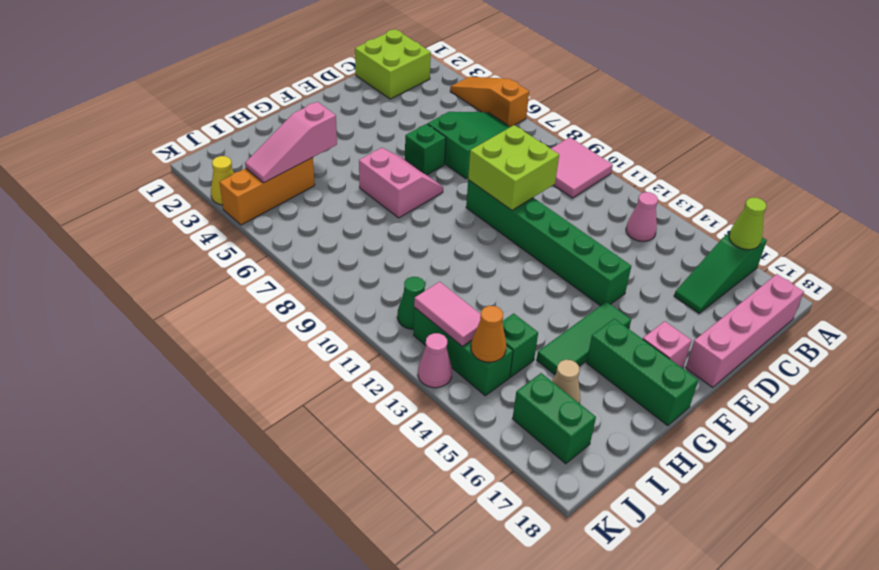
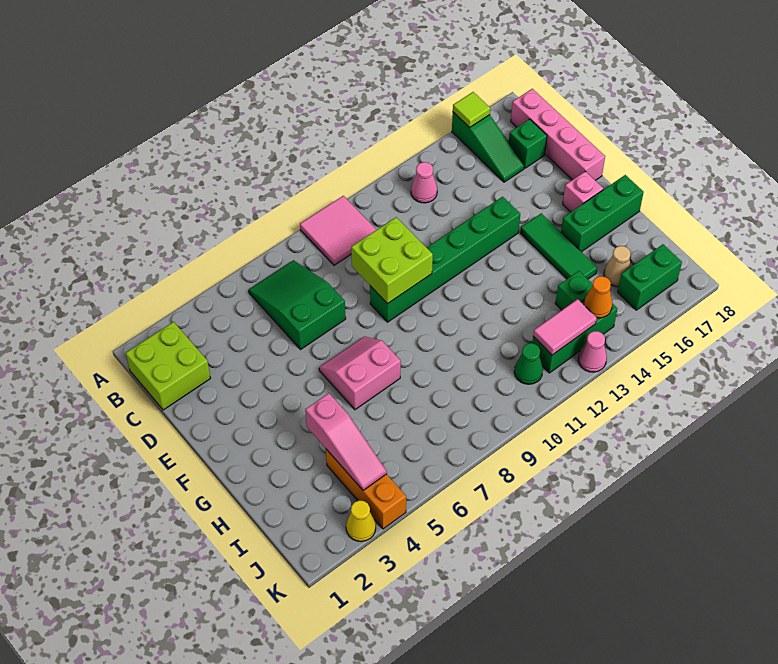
orange 1x3 slope [450,77,529,127] -> none
lime 1x1 cone [729,198,766,250] -> lime 1x1 tile [453,92,490,128]
green 1x1 brick [405,124,446,175] -> green 1x1 brick moved to [509,119,547,168]

